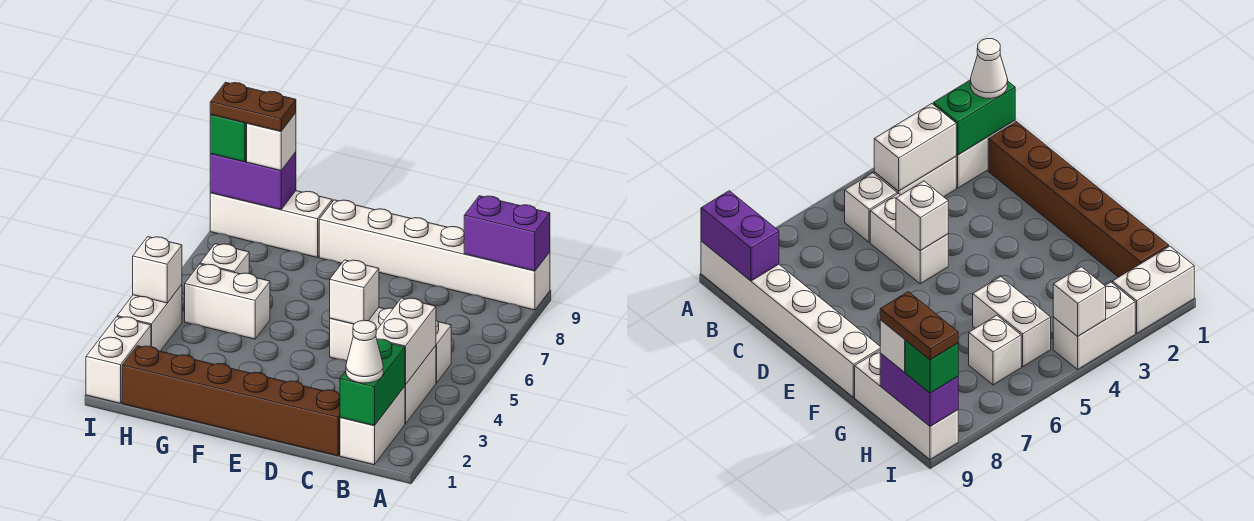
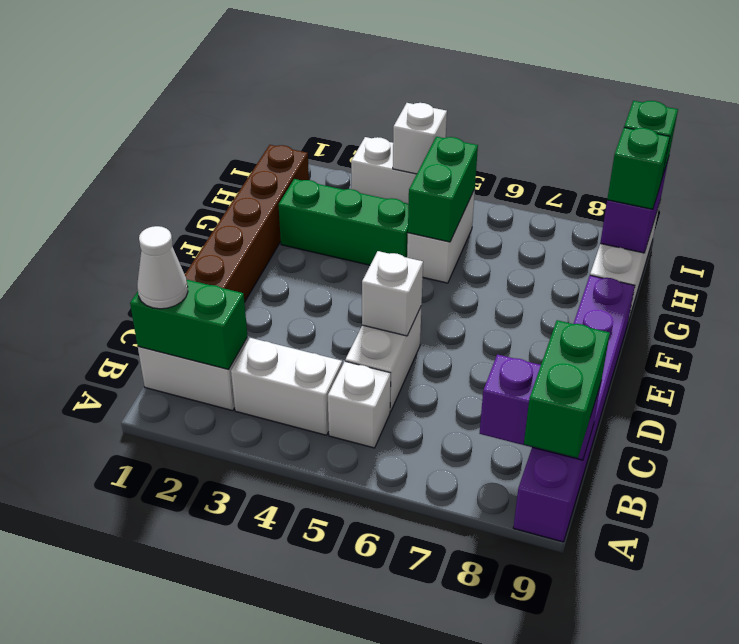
white 1x6 brick [319,200,550,310] -> purple 1x6 brick [513,275,635,542]
purple 1x2 brick [464,196,550,271] -> purple 1x2 brick turned to [480,354,601,460]
none -> green 1x2 brick [524,320,610,458]
white 1x2 brick [376,298,436,385] -> none
none -> green 1x3 brick [278,179,409,265]
none -> green 1x2 brick [408,137,478,242]
white 1x1 brick [200,244,249,274] -> none
white 1x1 brick [247,113,296,170] -> green 1x1 brick [607,127,670,209]
brown 1x2 plate [210,82,296,131] -> none
white 1x2 brick [86,317,151,403] -> none

